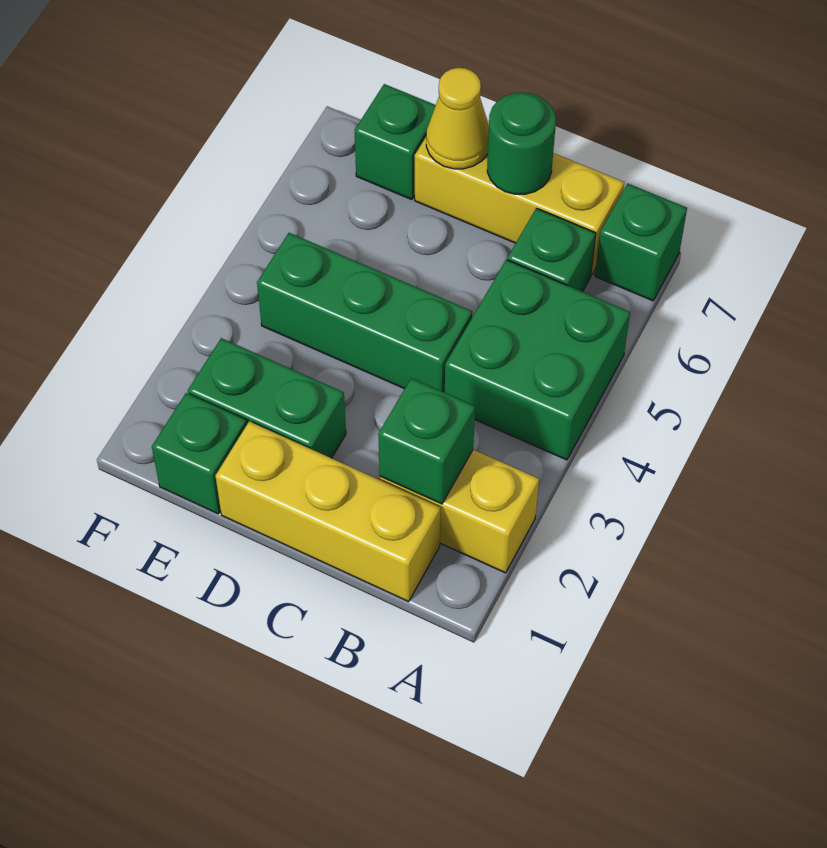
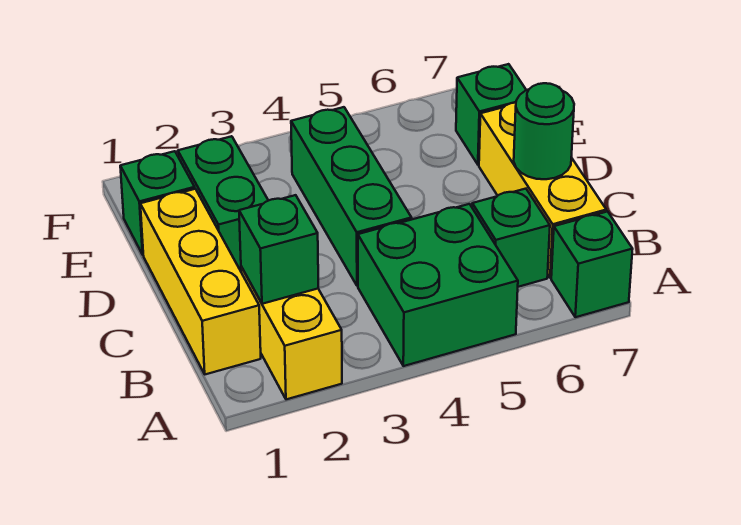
yellow 1x1 cone [426,68,489,169] -> none

